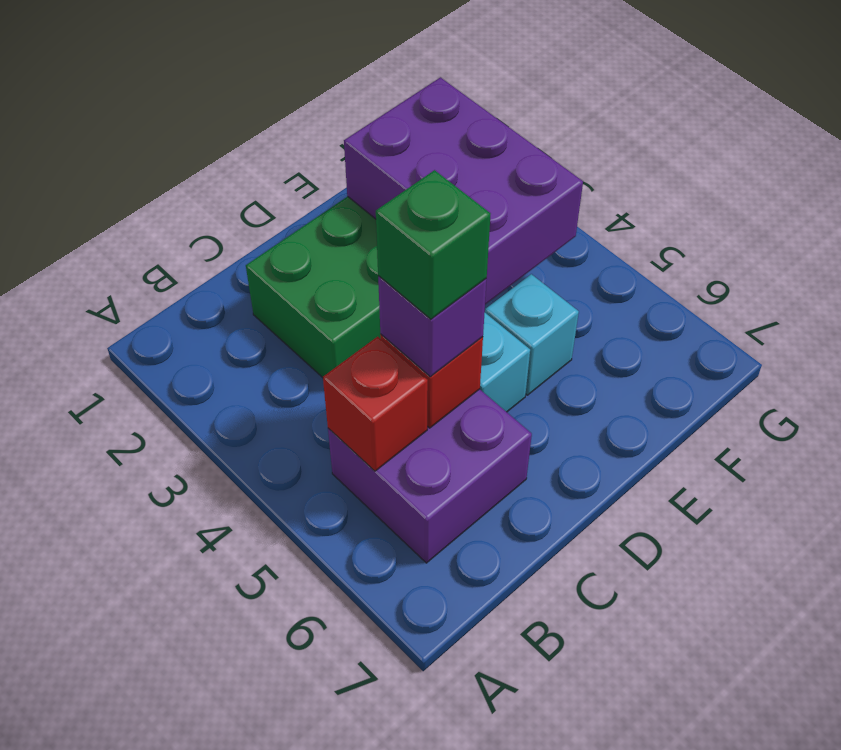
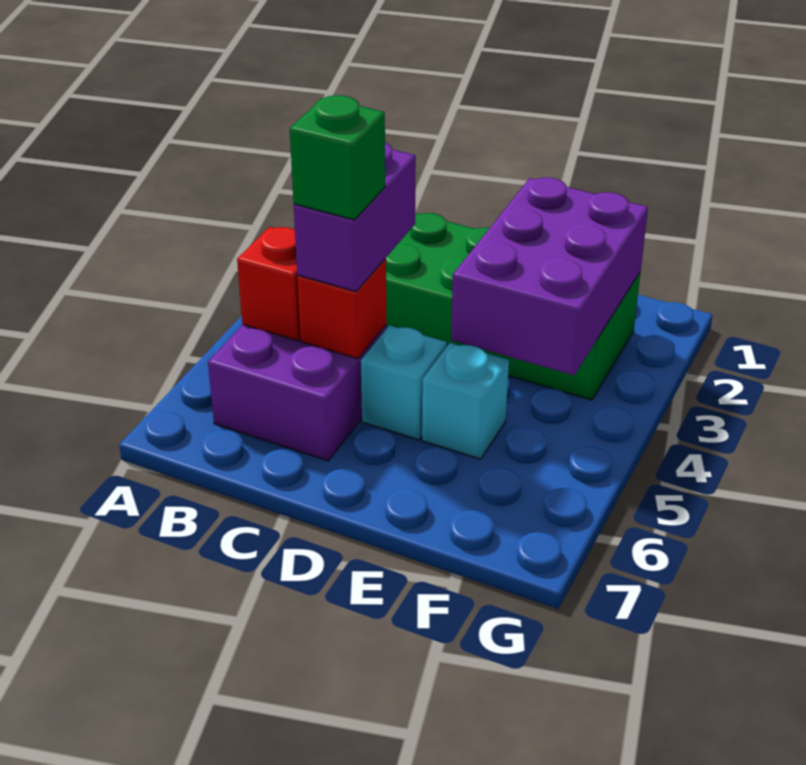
purple 1x1 brick [378,276,487,377] -> purple 1x2 brick [294,142,416,291]

